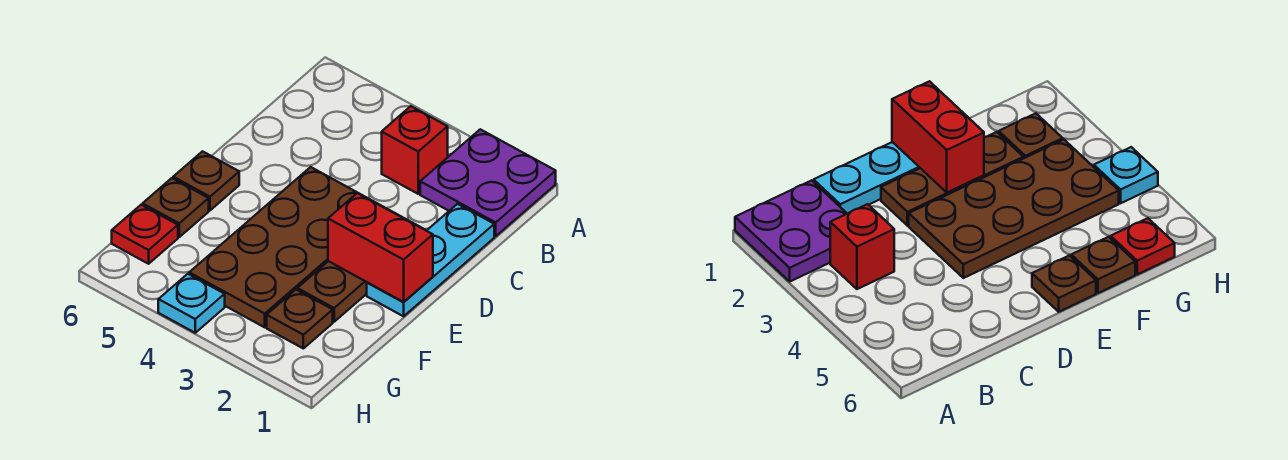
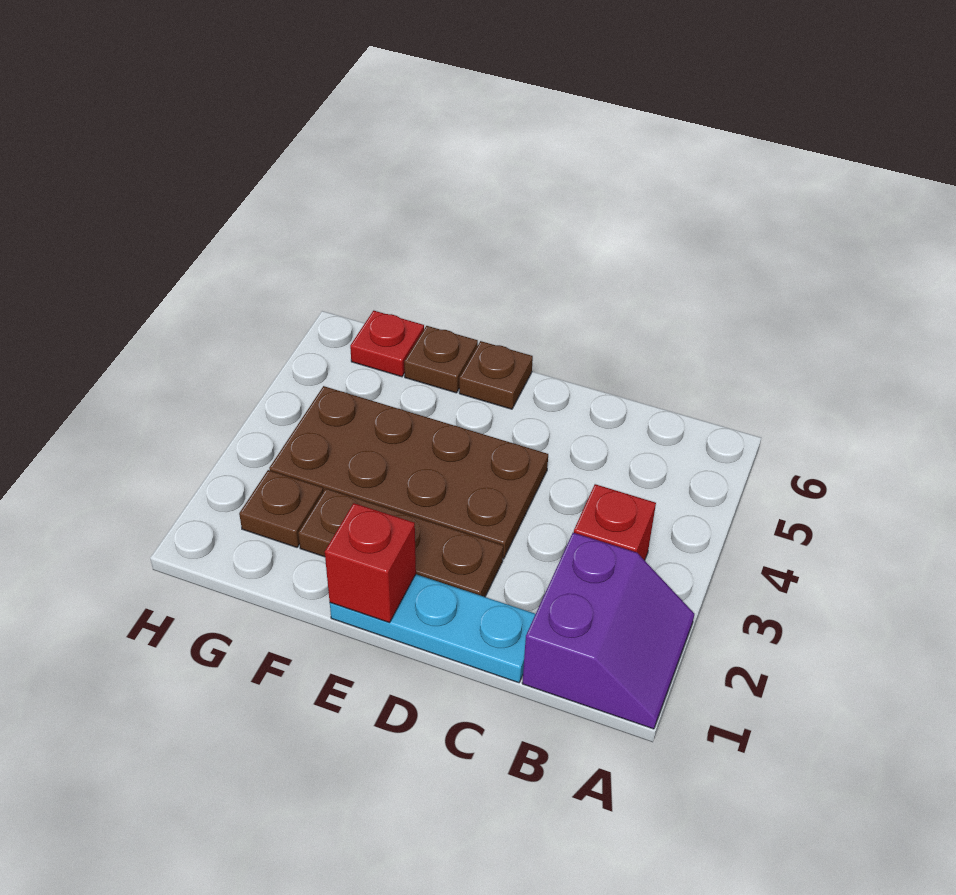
purple 2x2 plate [420,129,556,236] -> purple 2x2 slope [522,533,694,729]
red 1x2 brick [328,193,433,302] -> red 1x1 brick [325,503,416,623]
cyan 1x1 plate [158,274,225,333] -> none

